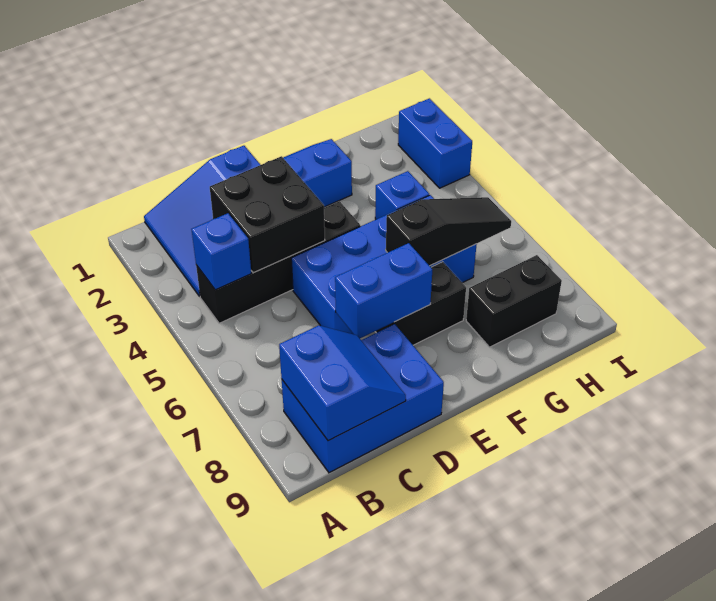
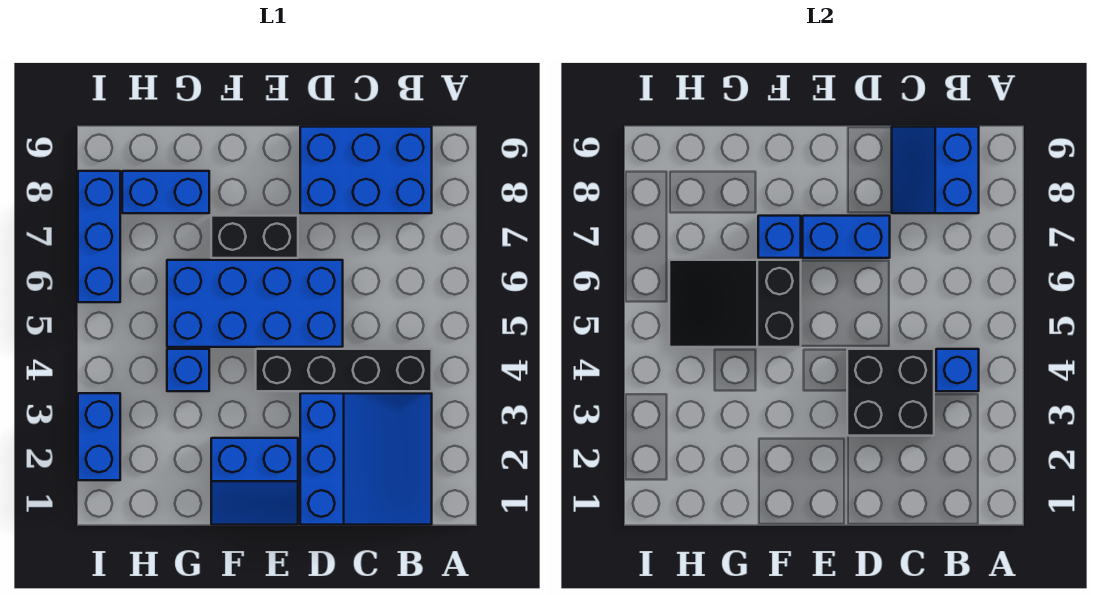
black 1x3 slope [386,197,511,266] -> black 2x3 slope [669,260,801,347]
none -> blue 1x1 brick [758,216,801,258]
black 1x2 brick [466,255,562,347] -> blue 1x2 brick [122,171,209,213]
none -> blue 1x3 brick [78,171,120,302]

